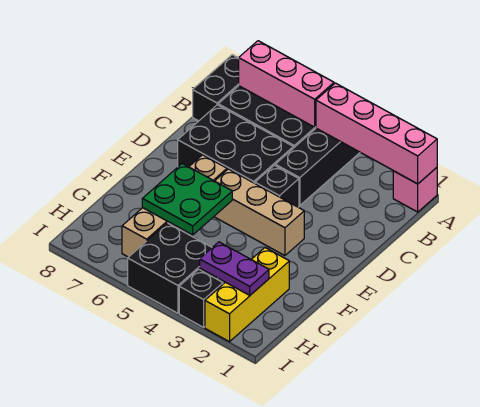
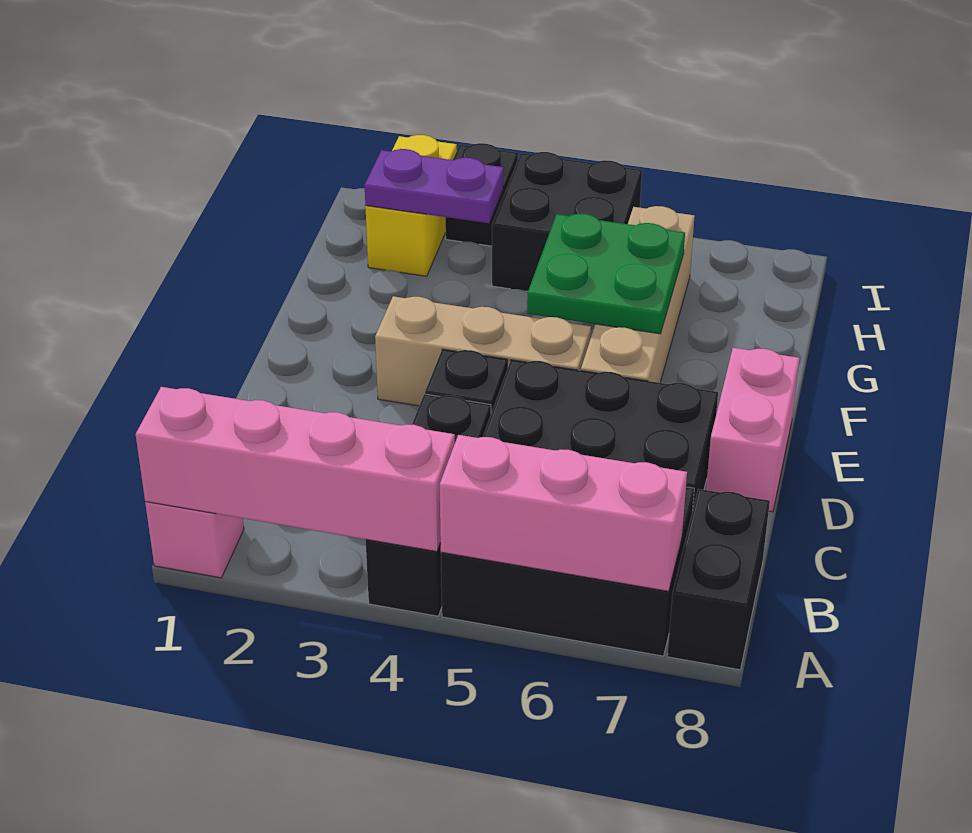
none -> pink 1x2 brick [706,348,800,512]
yellow 1x3 brick [205,248,289,342] -> yellow 1x2 brick [365,135,457,276]

